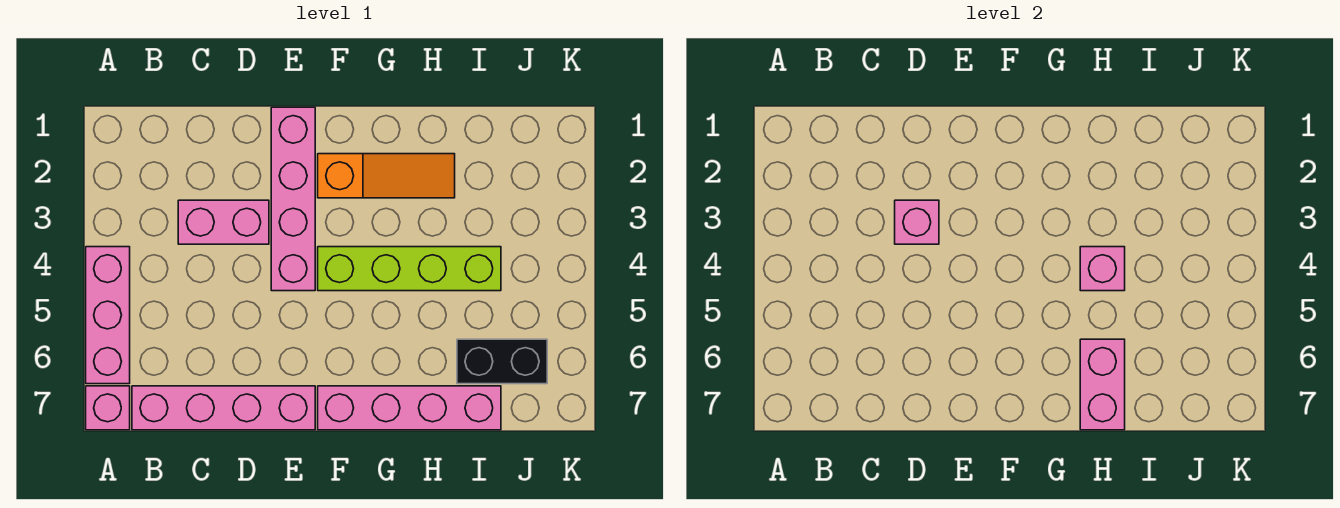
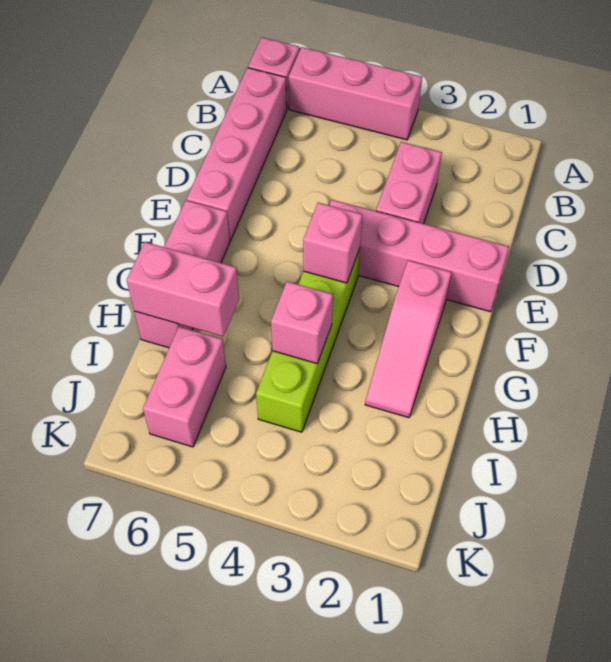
pink 1x1 brick [895,200,939,244] -> pink 1x1 brick moved to [303,203,362,283]
orange 1x3 slope [318,154,455,198] -> pink 1x3 slope [365,260,452,418]
pink 1x4 brick [318,386,501,430] -> pink 1x3 brick [134,200,230,348]
black 1x2 brick [457,339,547,384] -> pink 1x2 brick [143,327,226,447]

